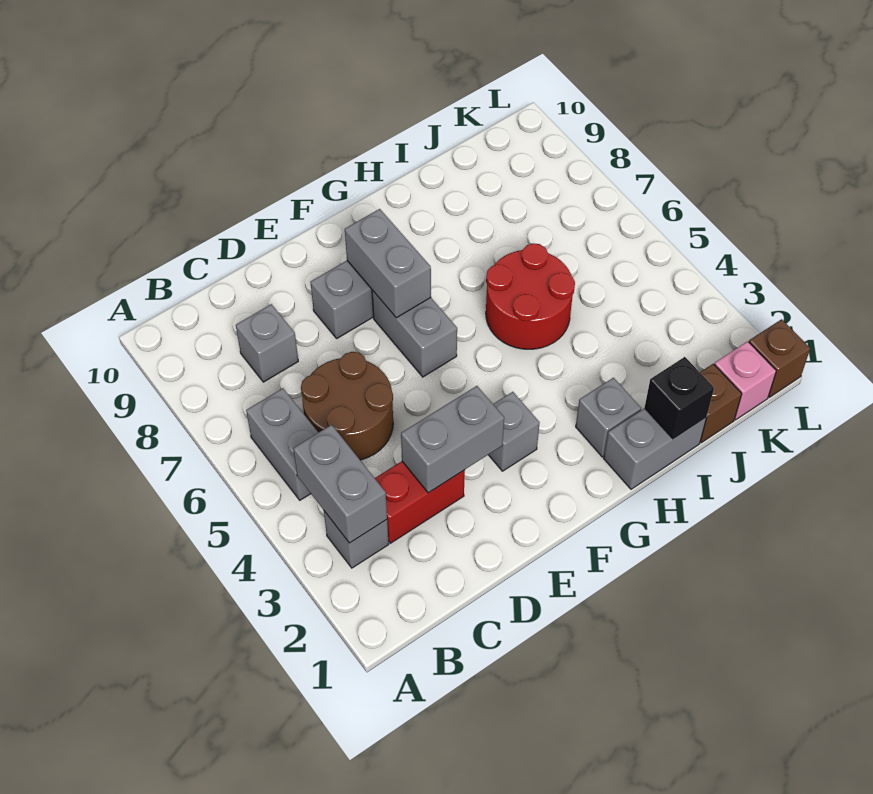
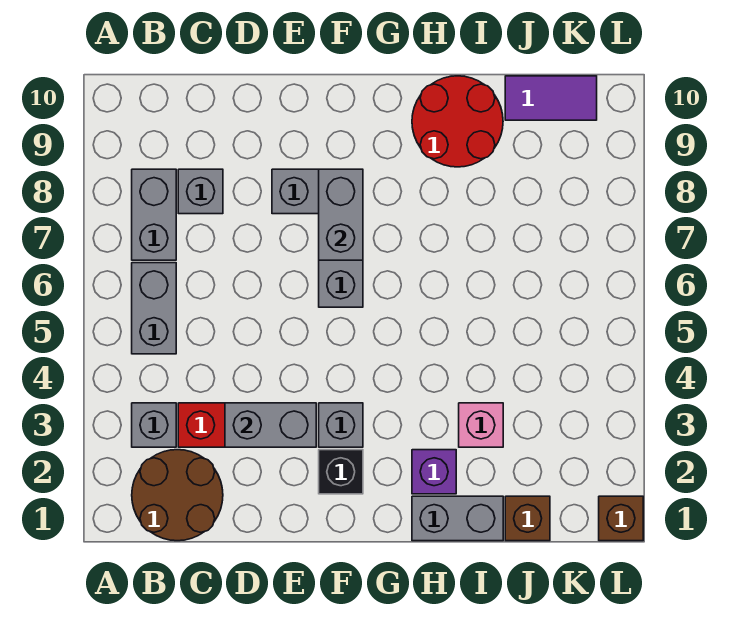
grey 1x2 brick [293,425,387,543] -> grey 1x2 brick moved to [132,169,176,260]
brown 2x2 round brick [301,352,393,460] -> brown 2x2 round brick moved to [132,450,223,541]
grey 1x1 brick [576,378,641,457] -> purple 1x1 brick [412,450,456,494]
red 2x2 round brick [486,243,575,349] -> red 2x2 round brick moved to [412,76,503,167]
black 1x1 brick [645,357,714,439] -> black 1x1 brick moved to [319,450,363,494]
none -> purple 1x2 tile [505,76,597,120]
pink 1x1 brick [714,341,776,420] -> pink 1x1 brick moved to [459,403,503,447]

